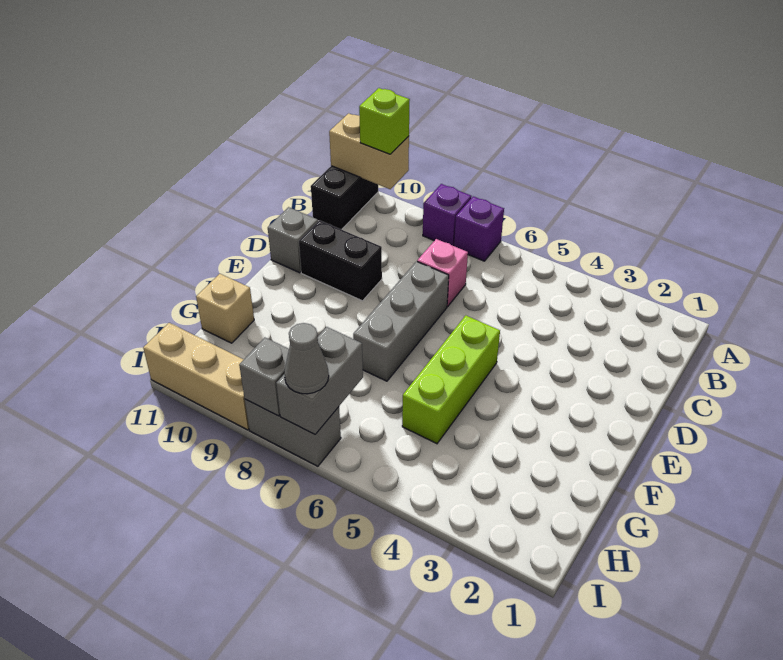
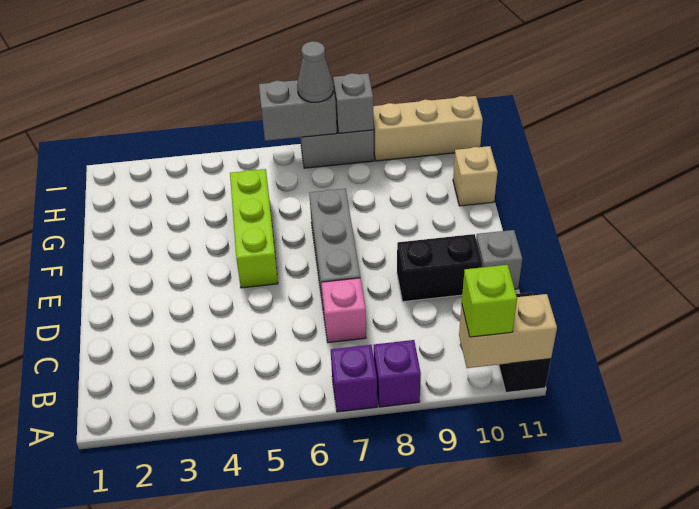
grey 1x2 brick [276,327,363,434] -> grey 1x2 brick turned to [259,80,337,141]

